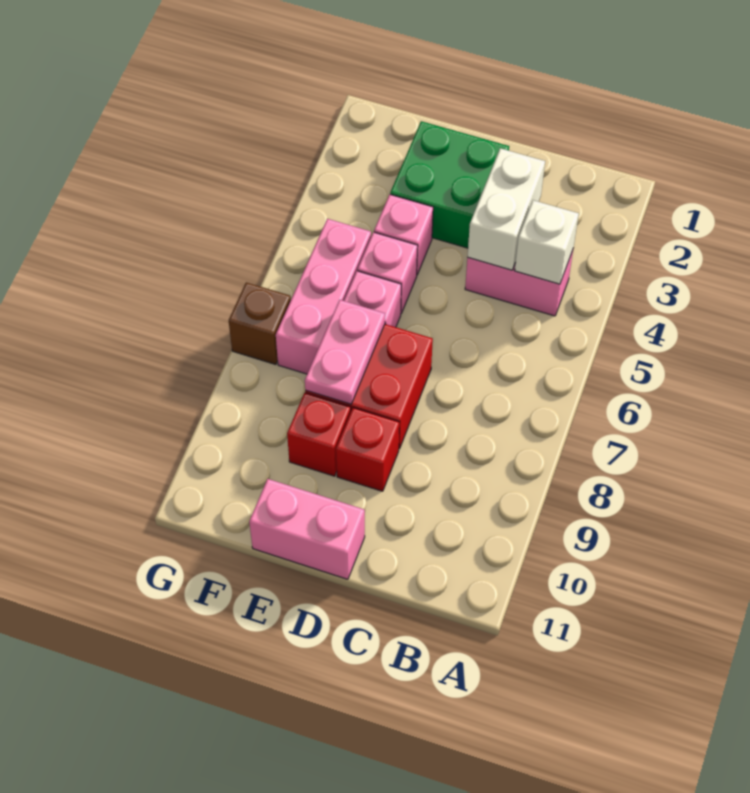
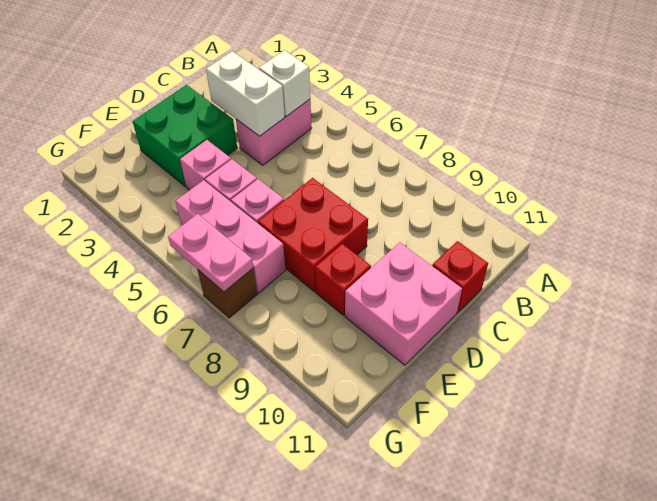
red 1x1 brick [336,408,399,491] -> red 1x1 brick moved to [432,241,488,313]
pink 1x2 brick [249,479,365,579] -> pink 2x2 brick [345,242,462,365]
pink 1x2 plate [305,300,385,404] -> pink 1x2 plate moved to [168,214,253,292]

